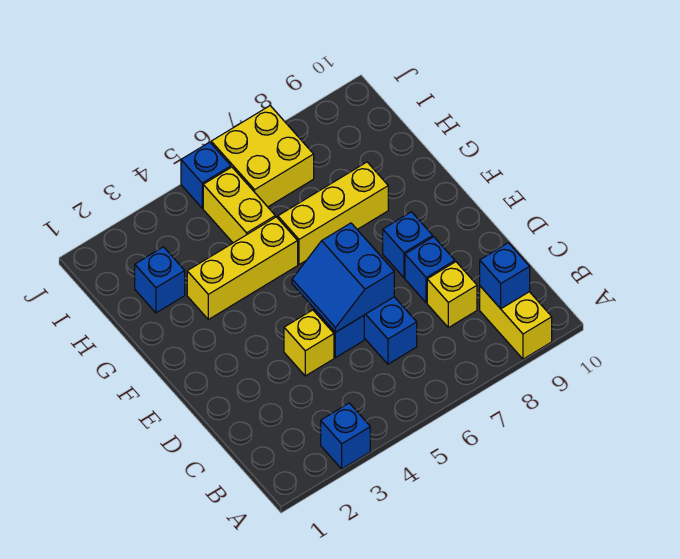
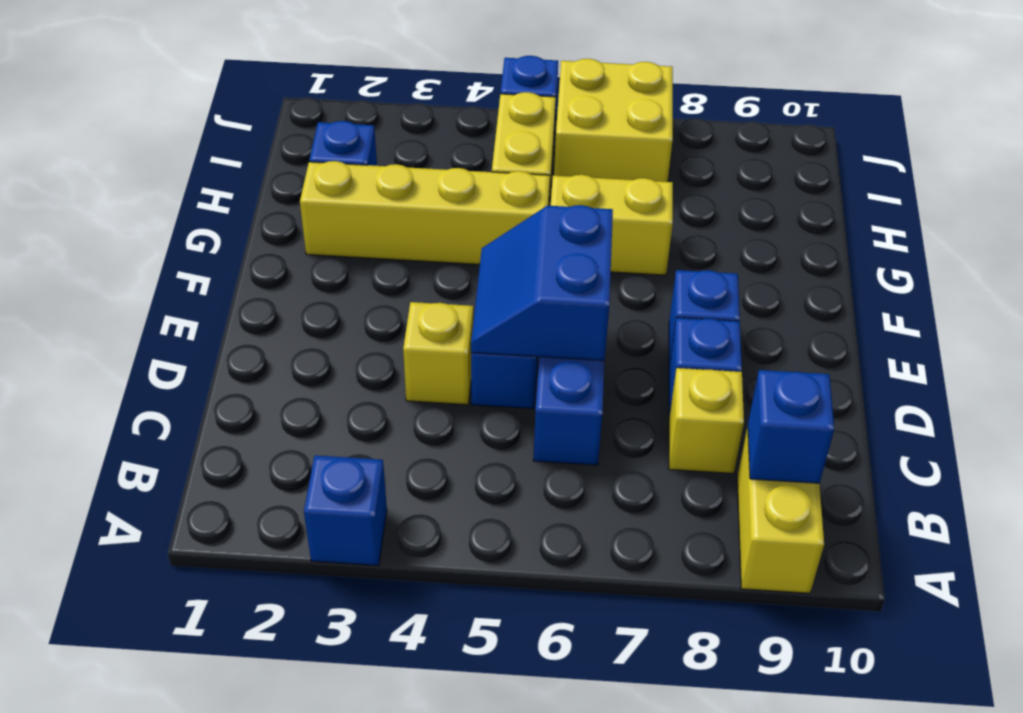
yellow 1x3 brick [187,217,298,319] -> yellow 1x4 brick [300,161,550,264]
yellow 1x3 brick [278,162,388,265] -> yellow 1x2 brick [551,175,673,275]

